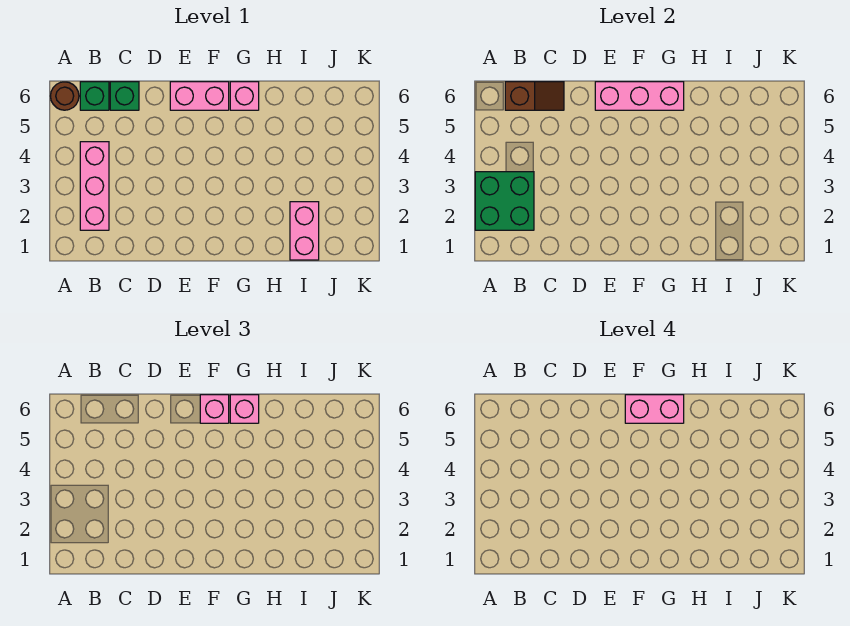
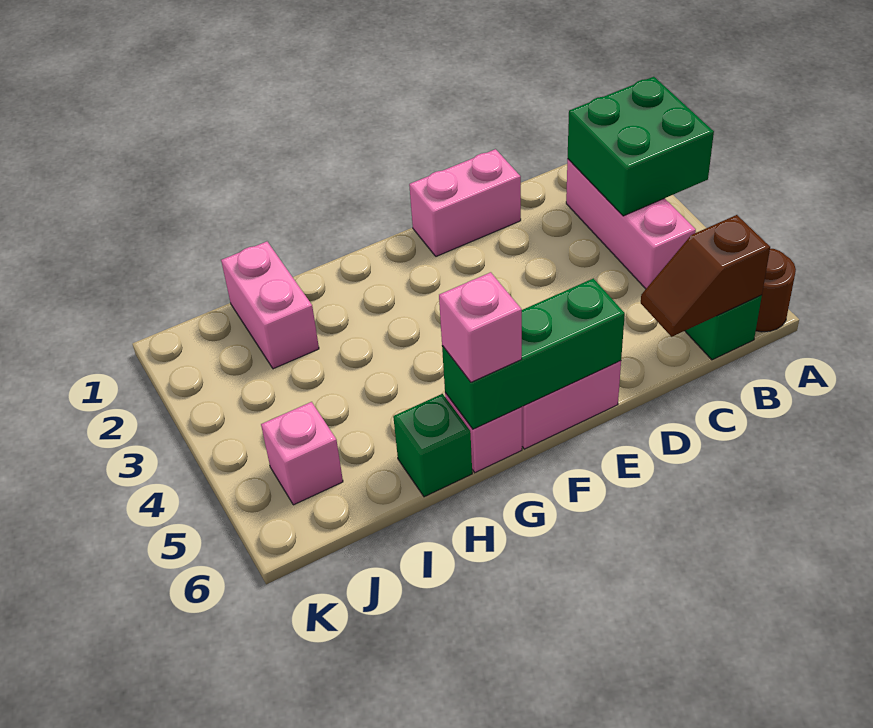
green 1x1 brick [110,82,139,110] -> green 1x1 brick moved to [393,394,472,497]
pink 1x3 brick [595,82,684,110] -> green 1x3 brick [442,278,625,429]
pink 1x1 brick [200,395,229,423] -> pink 1x1 brick moved to [261,402,343,505]
pink 1x2 brick [625,395,684,423] -> pink 1x2 brick moved to [409,149,521,256]

